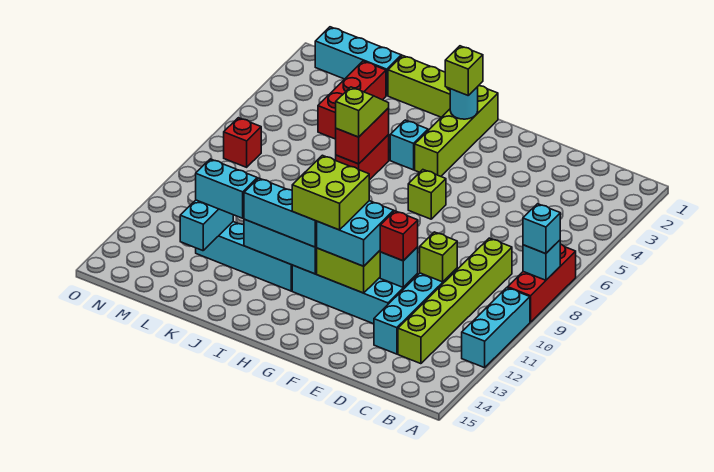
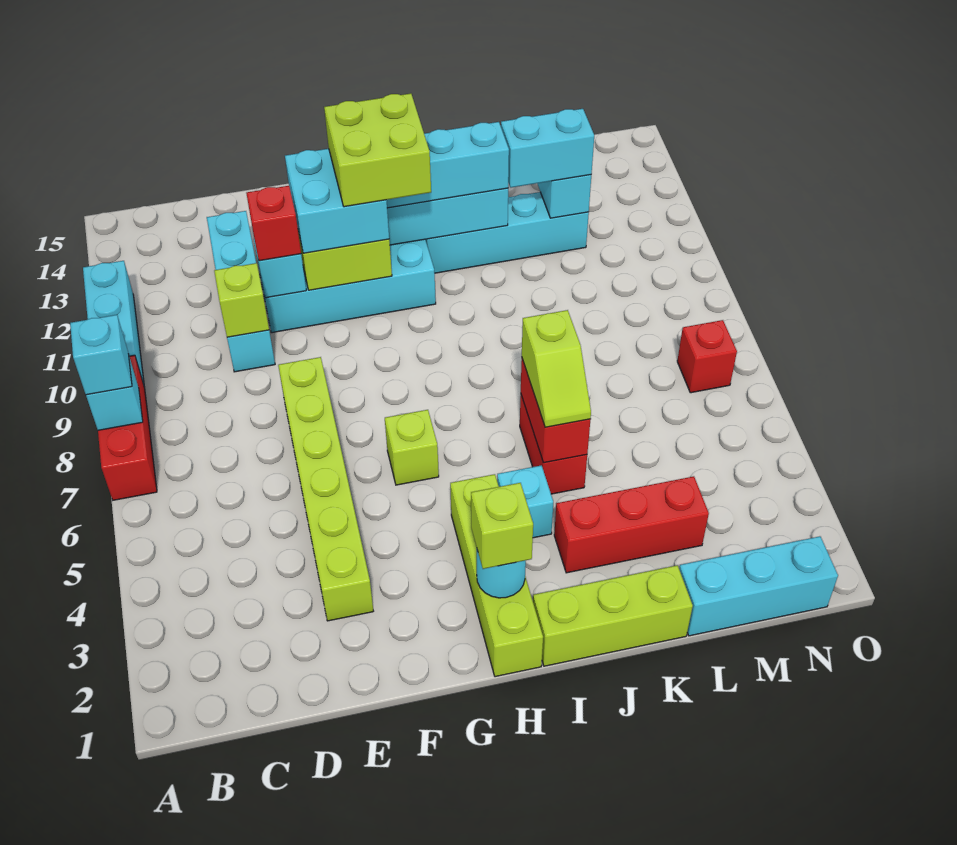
lime 1x6 brick [398,238,512,364] -> lime 1x6 brick moved to [278,357,373,621]
red 1x3 brick [318,61,386,139] -> red 1x3 brick turned to [554,476,709,573]

